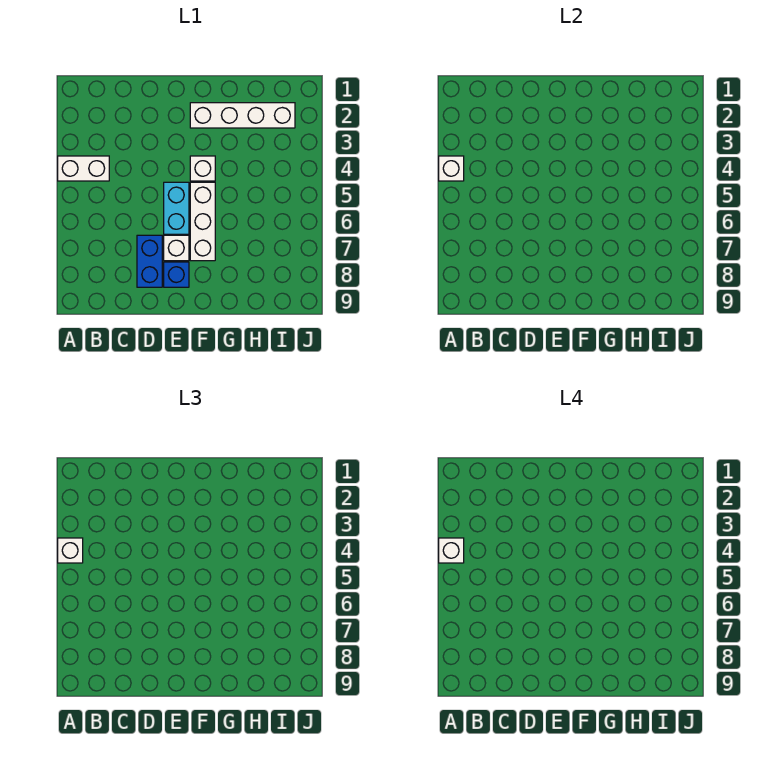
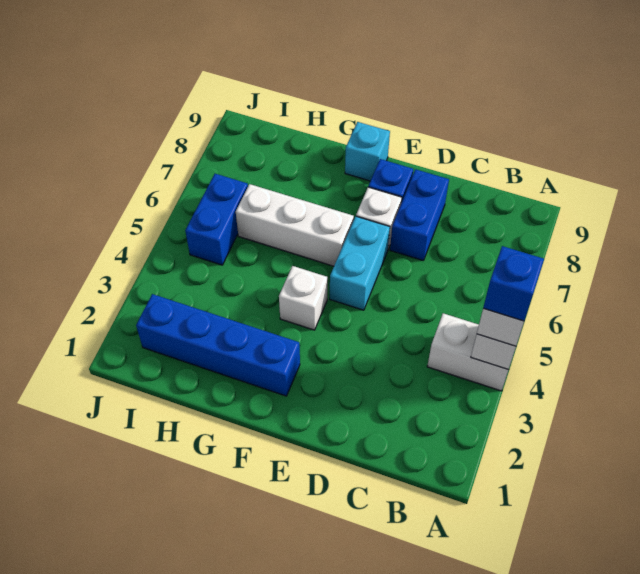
white 1x1 brick [439,538,464,563] -> blue 1x1 brick [483,246,544,321]
white 1x4 brick [190,103,295,128] -> blue 1x4 brick [136,294,300,396]
white 1x3 brick [190,182,215,261] -> white 1x3 brick turned to [236,184,354,266]
none -> cyan 1x1 brick [345,122,390,181]
none -> blue 1x2 brick [185,174,248,265]

